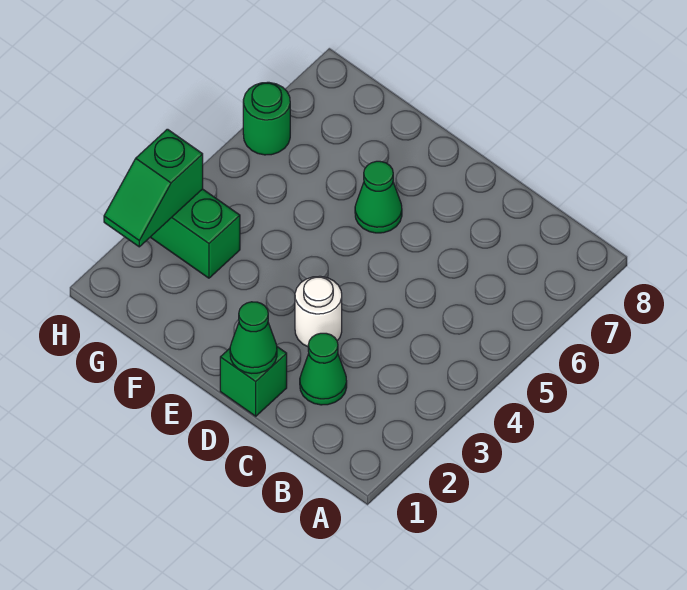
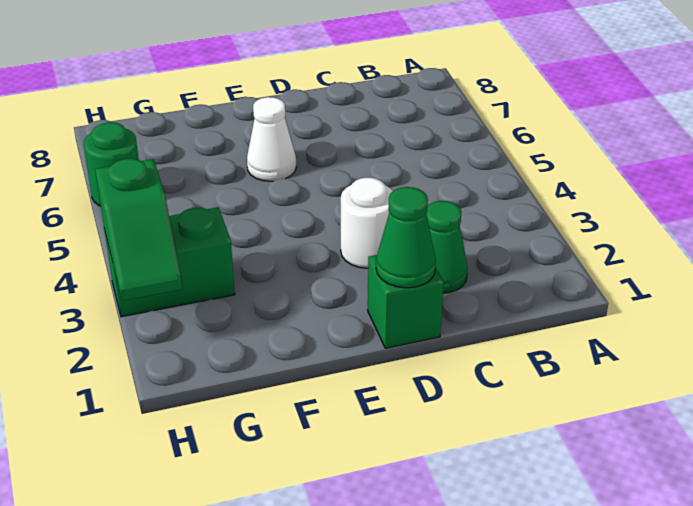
green 1x1 cone [355,161,402,233] -> white 1x1 cone [247,97,296,181]

